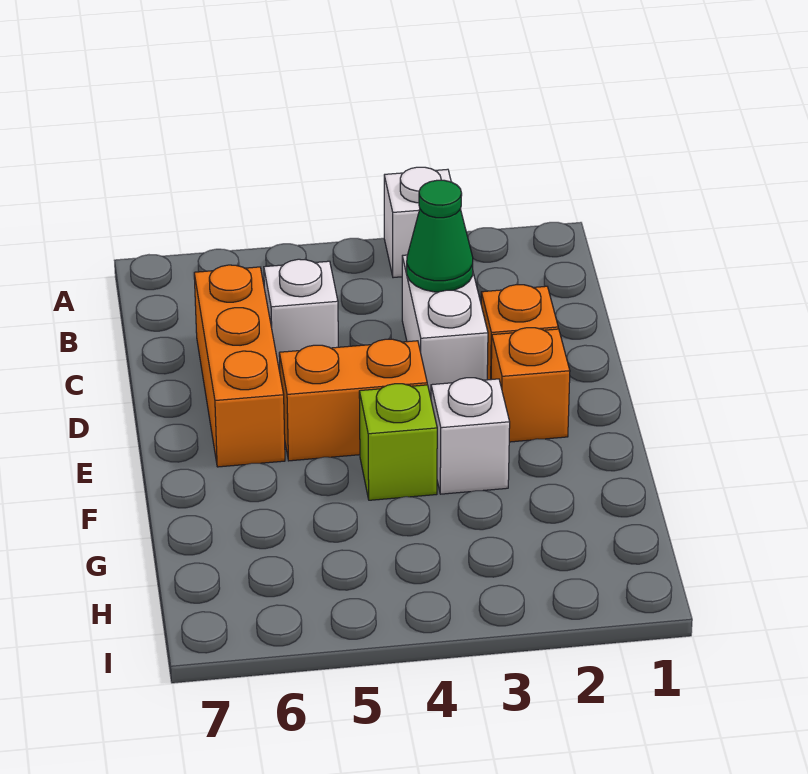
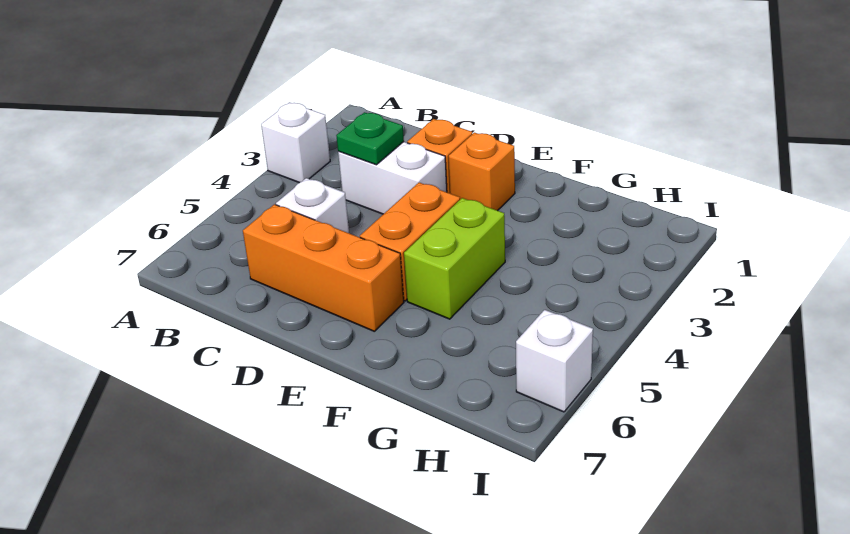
green 1x1 cone [407,180,473,292] -> green 1x1 plate [336,112,404,165]
white 1x1 brick [431,378,510,494] -> white 1x1 brick moved to [516,310,593,412]
lime 1x1 brick [359,384,437,500] -> lime 1x2 brick [404,198,505,319]

